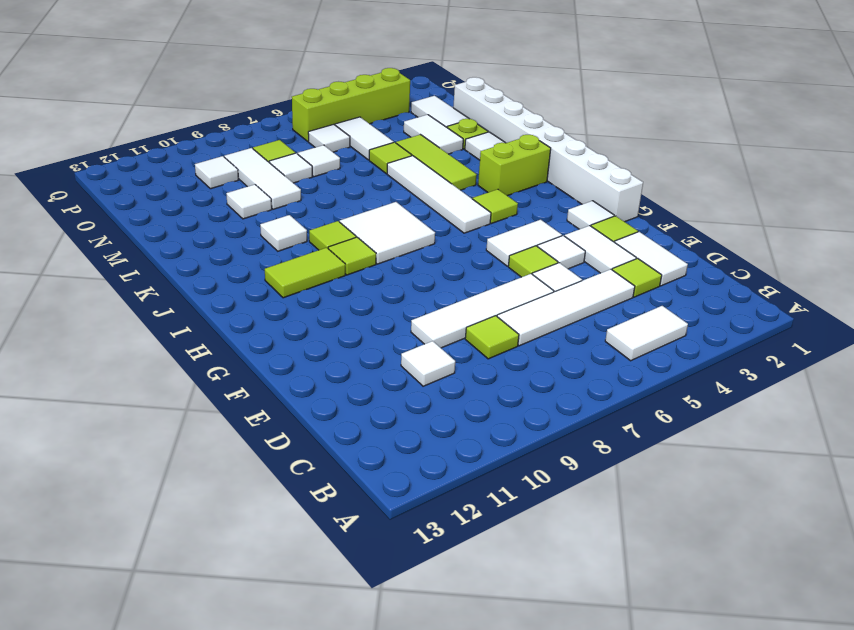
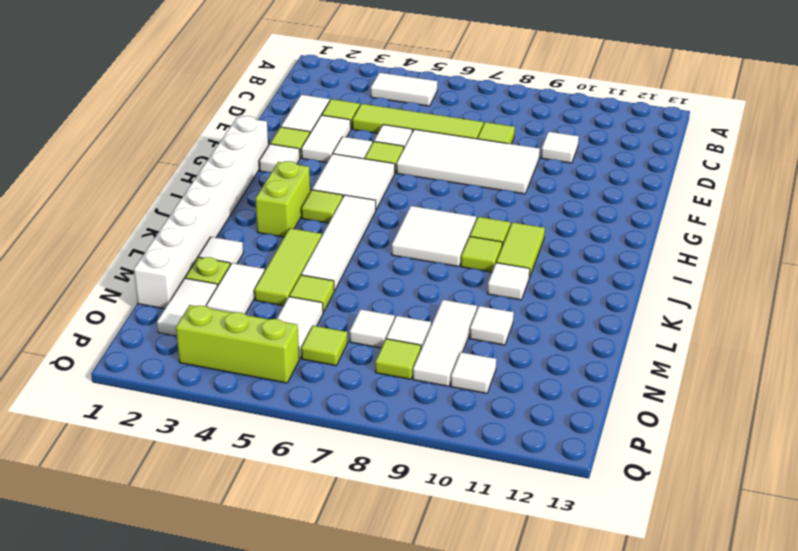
white 1x4 tile [497,269,635,346] -> lime 1x4 tile [352,104,483,139]
white 1x4 tile [411,274,554,348] -> white 2x4 tile [397,129,540,194]
white 1x2 tile [486,220,562,266] -> white 2x2 tile [312,154,395,209]
lime 1x2 tile [265,248,345,298] -> lime 1x2 tile turned to [496,222,545,278]
lime 1x2 brick [478,135,551,196] -> lime 1x2 brick turned to [255,161,310,237]
white 1x1 tile [308,124,350,152] -> lime 1x1 tile [301,326,347,366]
lime 1x4 brick [292,68,410,142] -> lime 1x3 brick [176,305,299,383]

